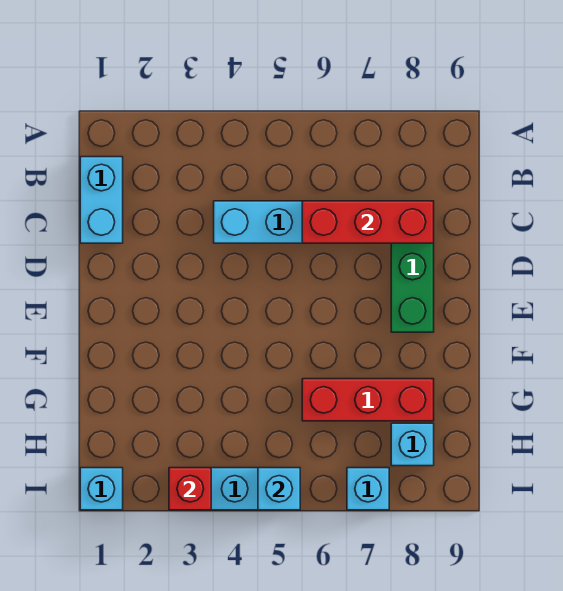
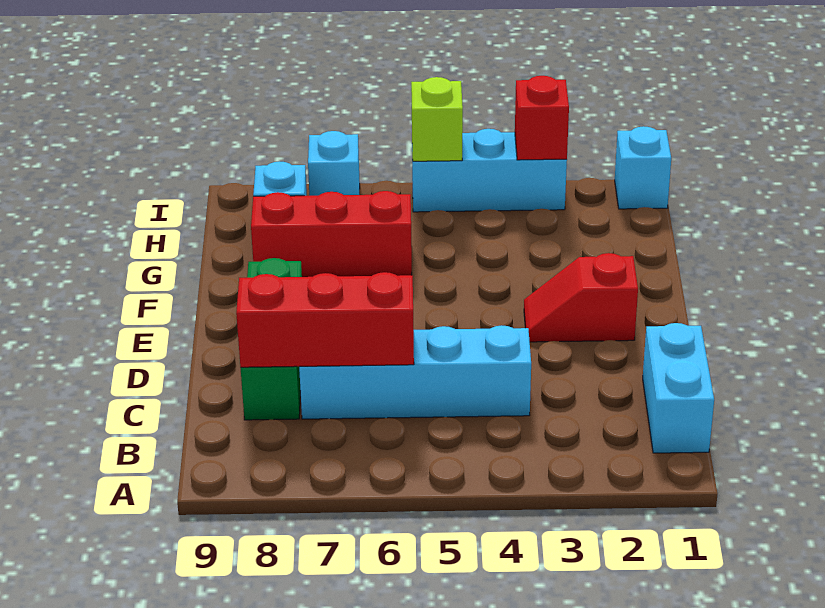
none -> red 1x2 slope [524,253,638,342]
cyan 1x1 brick [258,468,300,510] -> lime 1x1 brick [411,77,463,161]

